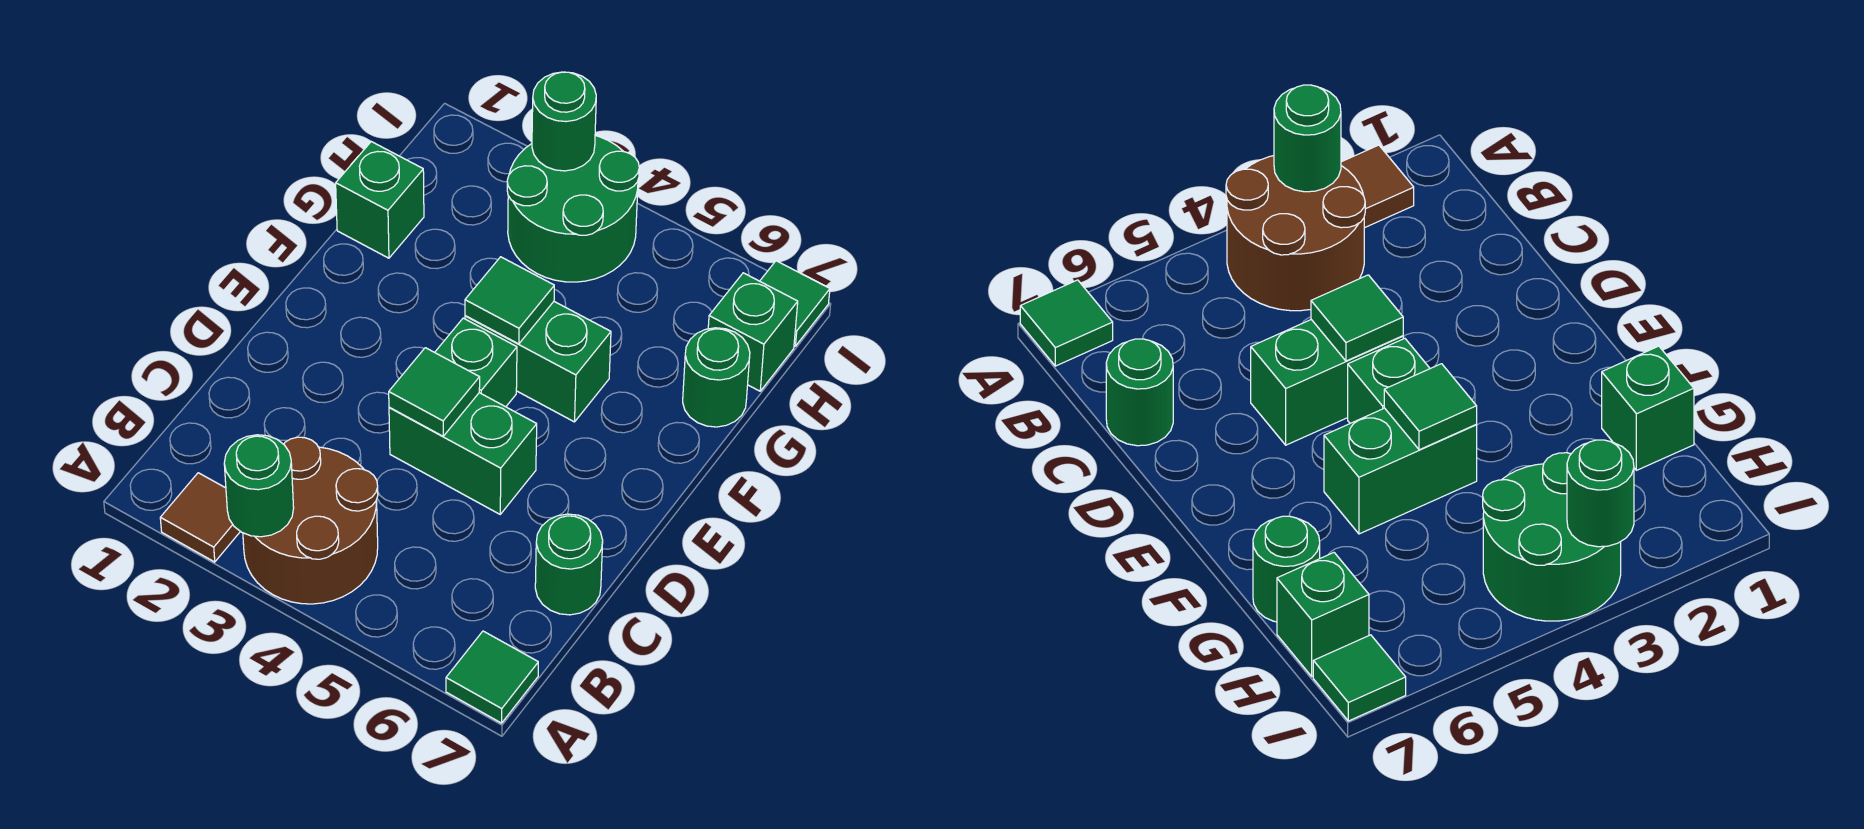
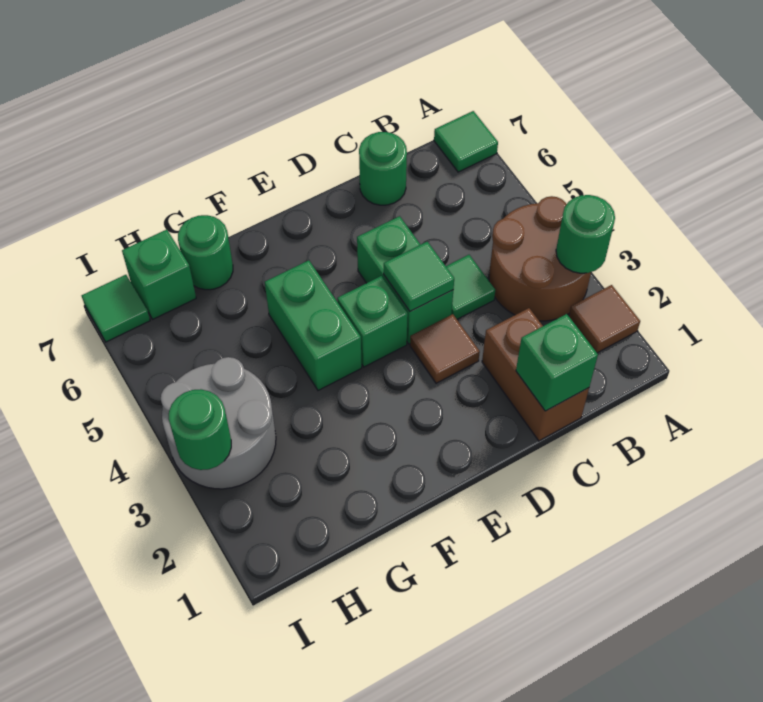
none -> brown 1x2 brick [482,308,589,441]
none -> brown 1x1 tile [410,314,480,383]
green 1x1 tile [465,257,554,344] -> green 1x1 tile moved to [446,255,495,319]
green 1x1 brick [336,142,424,258] -> green 1x1 brick moved to [516,314,598,411]
green 2x2 round brick [507,136,639,282] -> grey 2x2 round brick [161,357,276,489]

